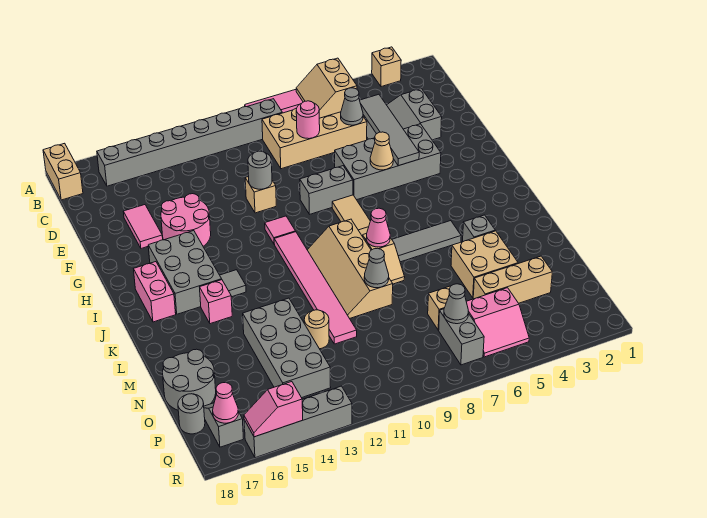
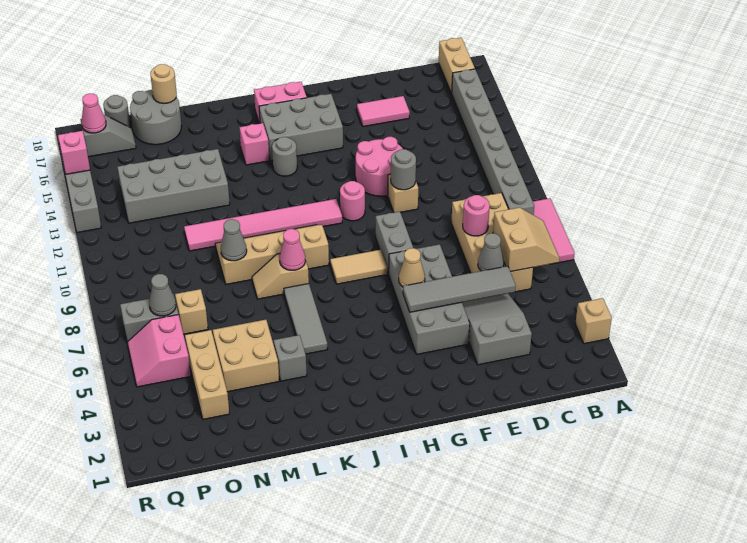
tan 1x2 brick [43,143,83,200] -> tan 1x2 brick turned to [439,38,475,93]
tan 2x2 slope [296,58,357,118] -> tan 2x2 slope turned to [493,207,560,272]
pink 2x2 round brick [161,194,211,246] -> pink 2x2 round brick moved to [356,137,403,196]
pink 1x1 tile [265,216,296,244] -> pink 1x1 round brick [340,181,365,221]
grey 1x1 tile [220,270,246,297] -> grey 1x1 round brick [272,137,297,176]
tan 1x1 round brick [304,310,329,349] -> tan 1x1 round brick moved to [150,64,177,103]

